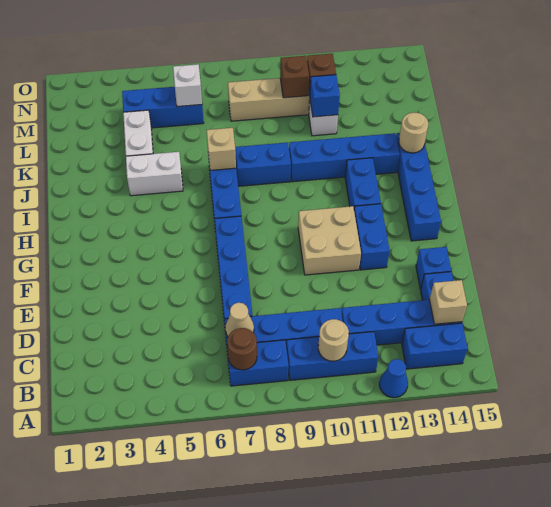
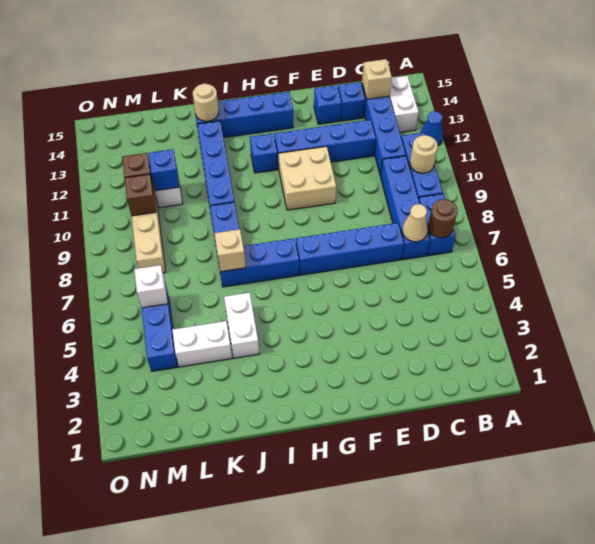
blue 1x2 brick [402,323,468,369] -> white 1x2 brick [389,76,419,132]
blue 1x2 brick [354,204,390,270] -> blue 1x4 brick [274,120,376,168]
blue 1x2 brick [345,158,381,207] -> blue 1x1 brick [250,134,278,173]

